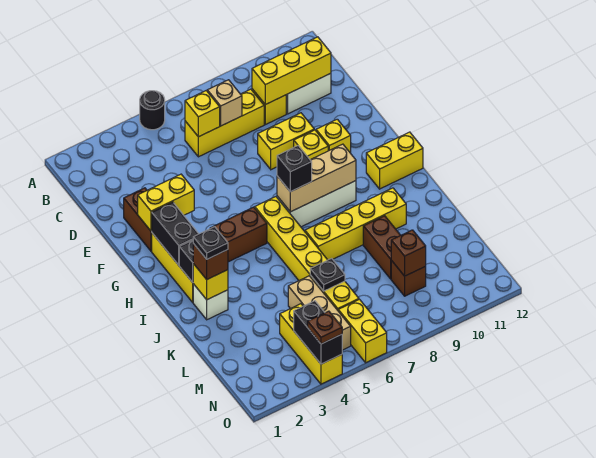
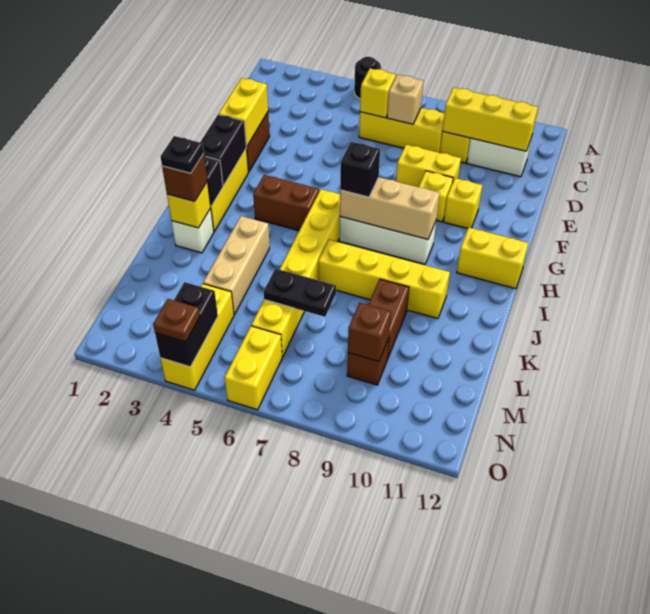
yellow 1x2 brick [138,174,194,231] -> yellow 1x2 brick turned to [219,78,268,147]
tan 1x3 brick [288,276,351,350] -> tan 1x3 brick moved to [203,216,270,315]
black 1x1 plate [310,258,345,291] -> black 1x2 plate [264,269,336,317]

